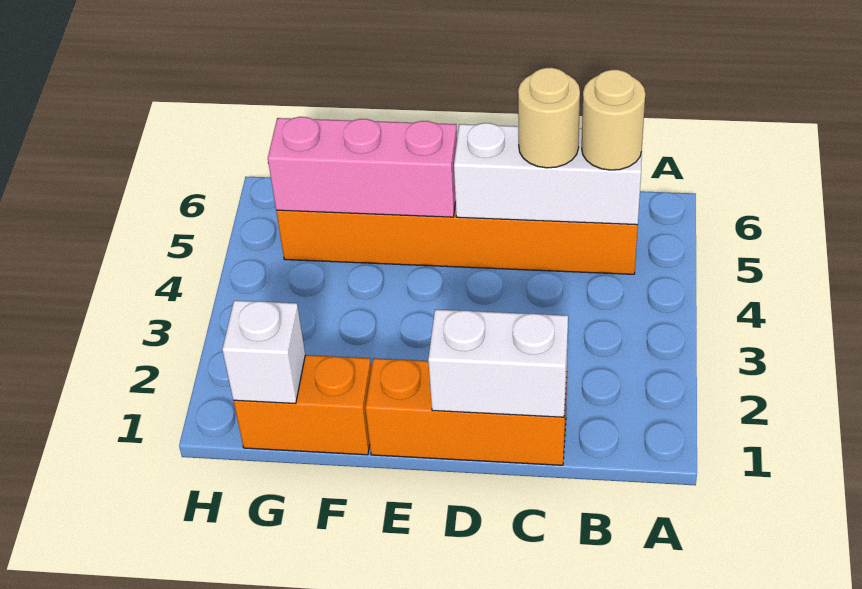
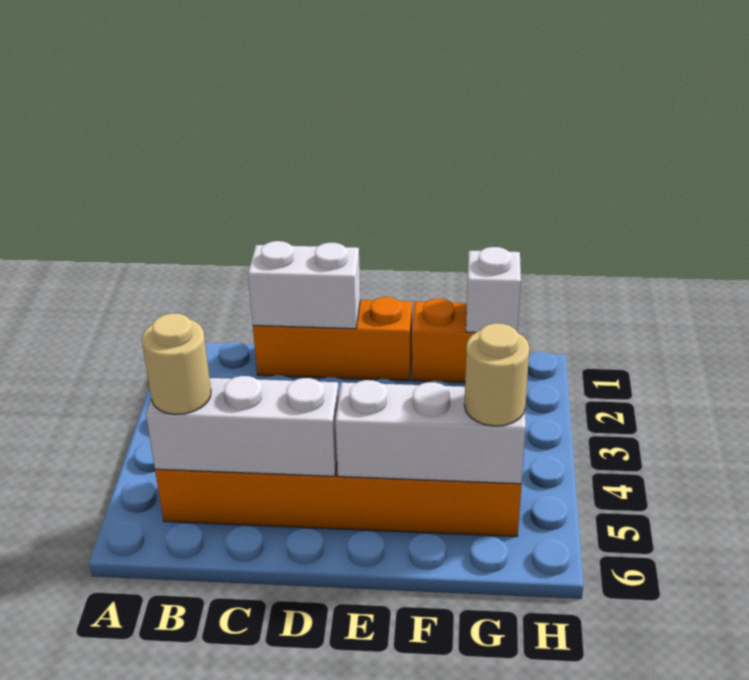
tan 1x1 round brick [518,68,580,168] -> tan 1x1 round brick moved to [464,323,530,426]
pink 1x3 brick [268,117,457,217] -> white 1x3 brick [335,380,526,484]

